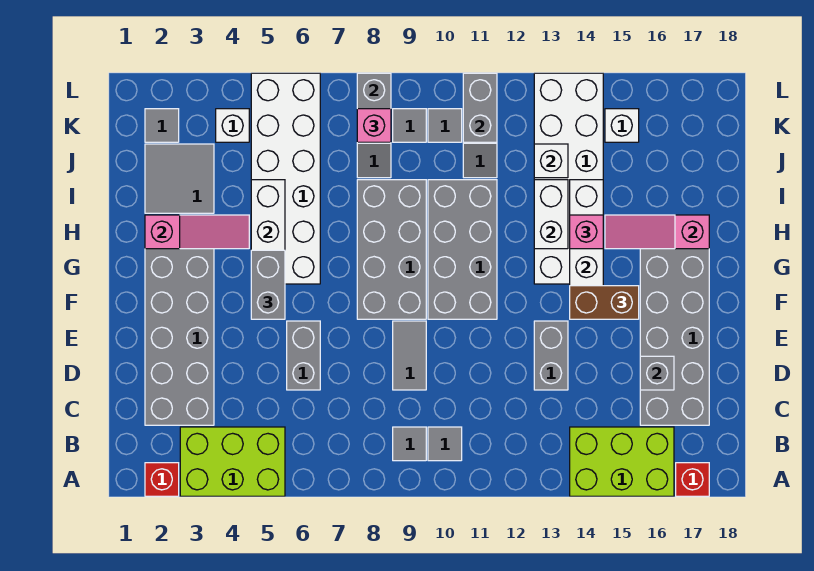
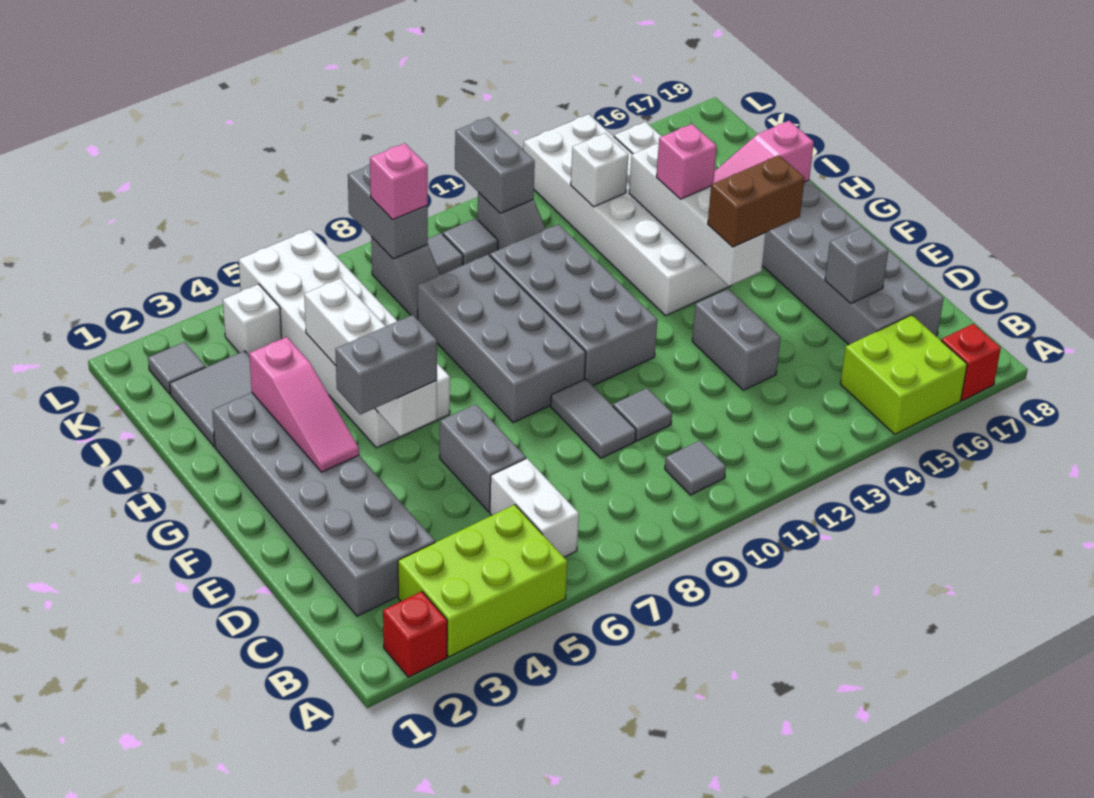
lime 2x3 brick [570,427,674,496] -> lime 2x2 brick [840,315,967,434]
grey 1x1 tile [393,427,426,461] -> grey 1x1 tile moved to [613,388,672,441]
grey 1x2 brick [251,250,285,319] -> grey 1x2 brick turned to [335,315,437,415]
pink 1x3 slope [145,215,249,249] -> pink 1x3 slope turned to [249,337,359,472]
white 1x2 brick [534,180,568,249] -> white 1x2 brick moved to [490,459,579,557]

